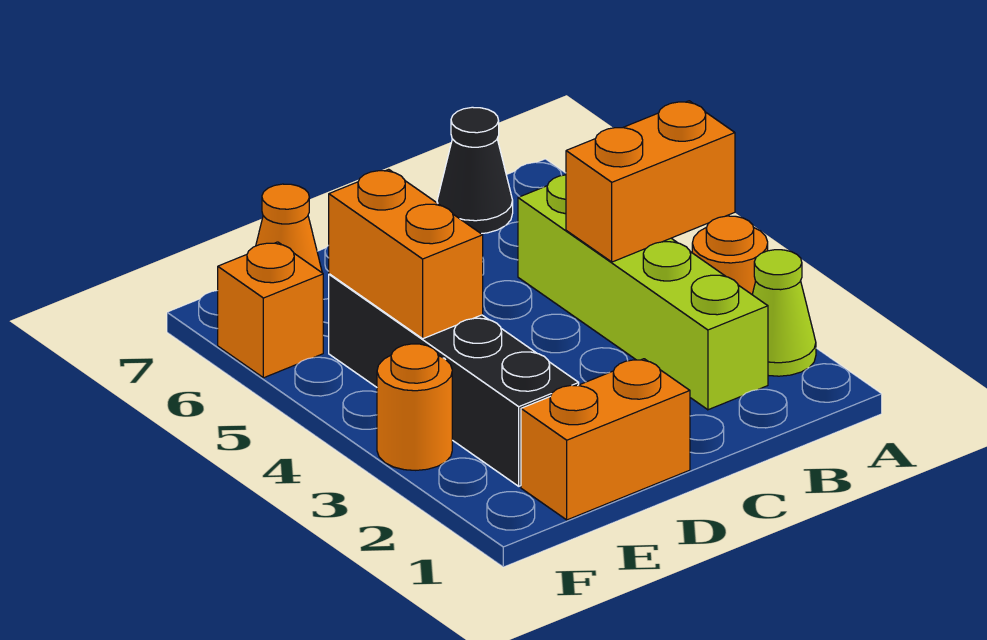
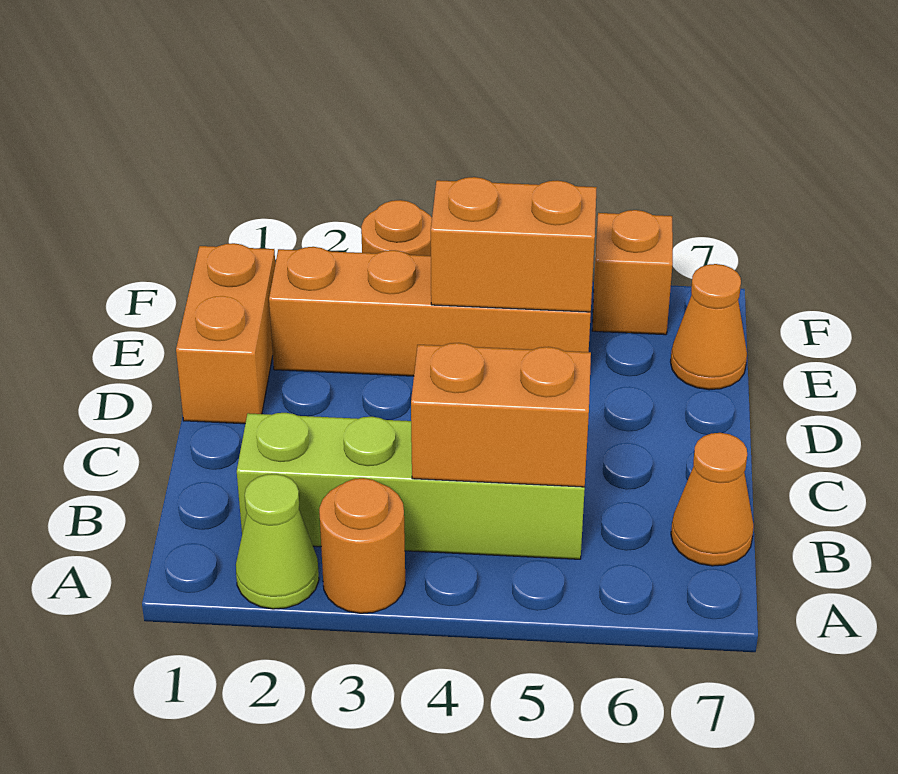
orange 1x2 brick [566,101,735,262] -> orange 1x2 brick turned to [411,343,591,487]
black 1x1 cone [437,107,513,234] -> orange 1x1 cone [671,433,754,566]
black 1x4 brick [329,274,579,486] -> orange 1x4 brick [269,247,591,376]

